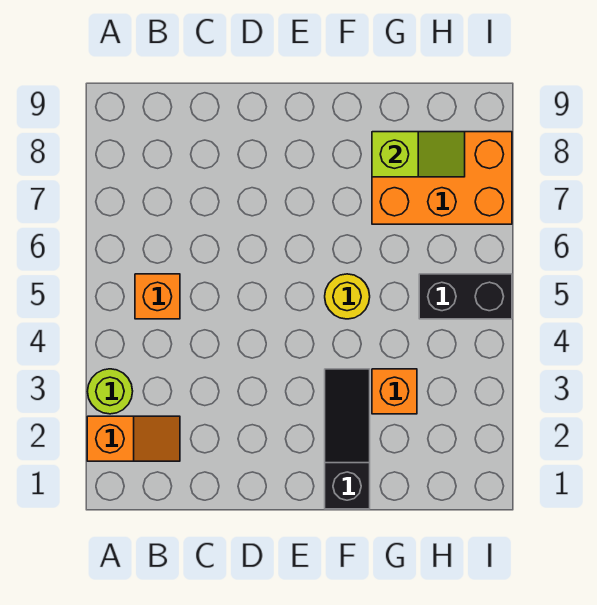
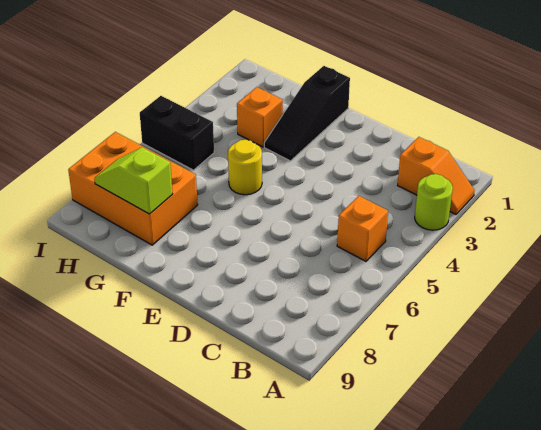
orange 1x2 slope [87,416,180,461] -> orange 1x2 slope turned to [398,137,475,214]

